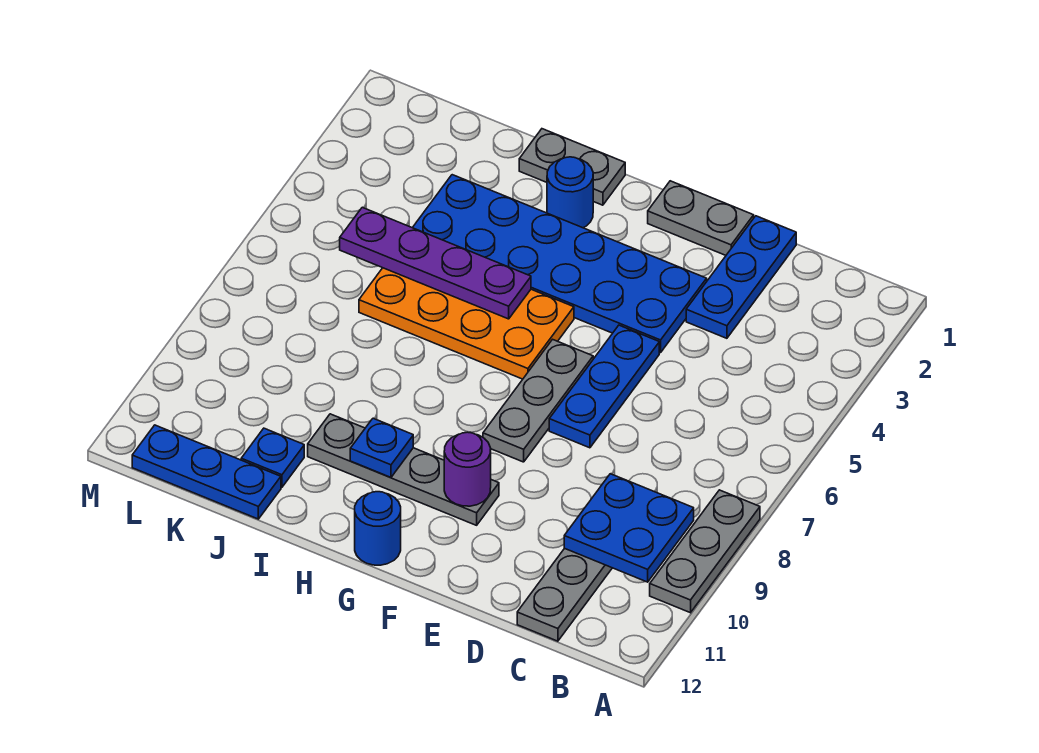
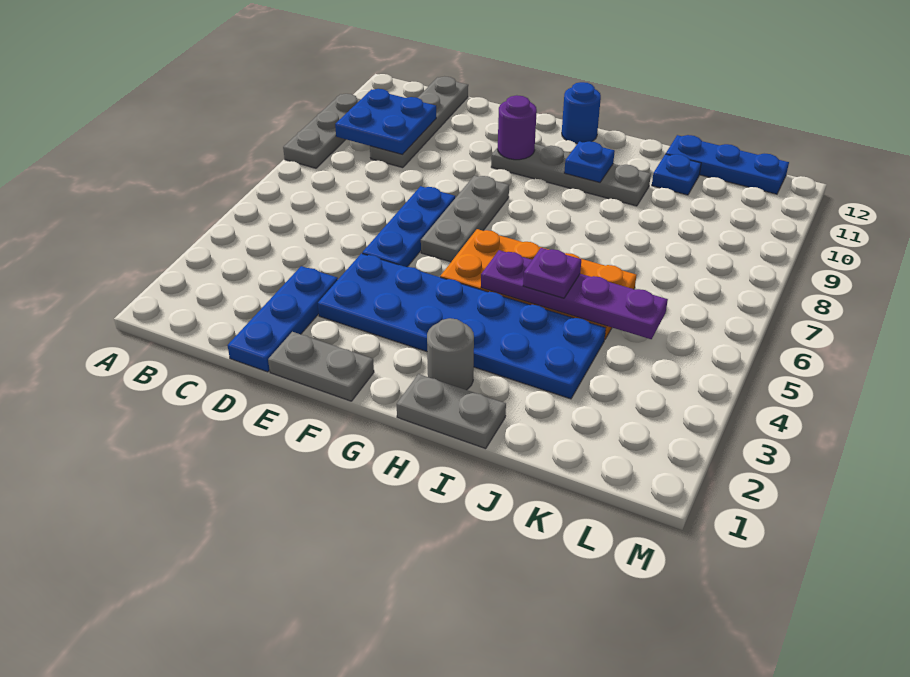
blue 1x1 round brick [547,157,593,228] -> grey 1x1 round brick [427,318,474,390]
none -> purple 1x1 plate [523,248,581,298]

